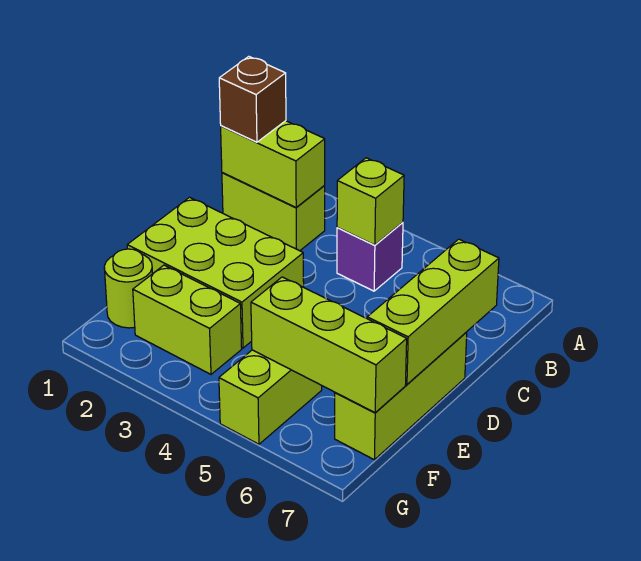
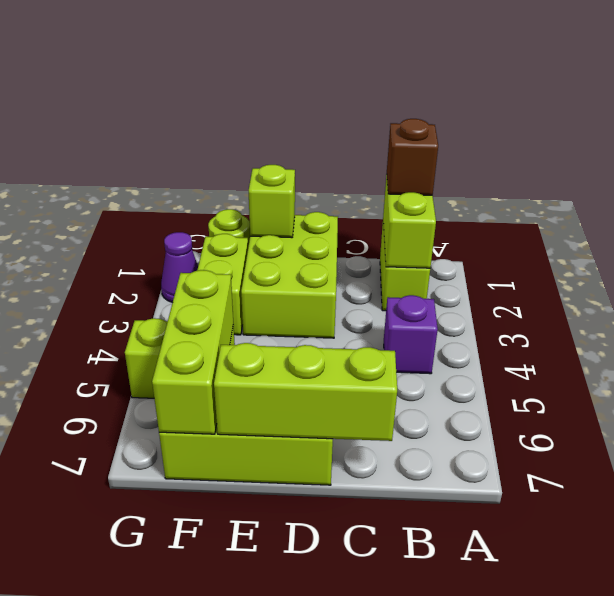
lime 1x1 brick [337,158,404,245] -> lime 1x1 brick moved to [249,165,295,238]
none -> purple 1x1 cone [161,232,198,303]

